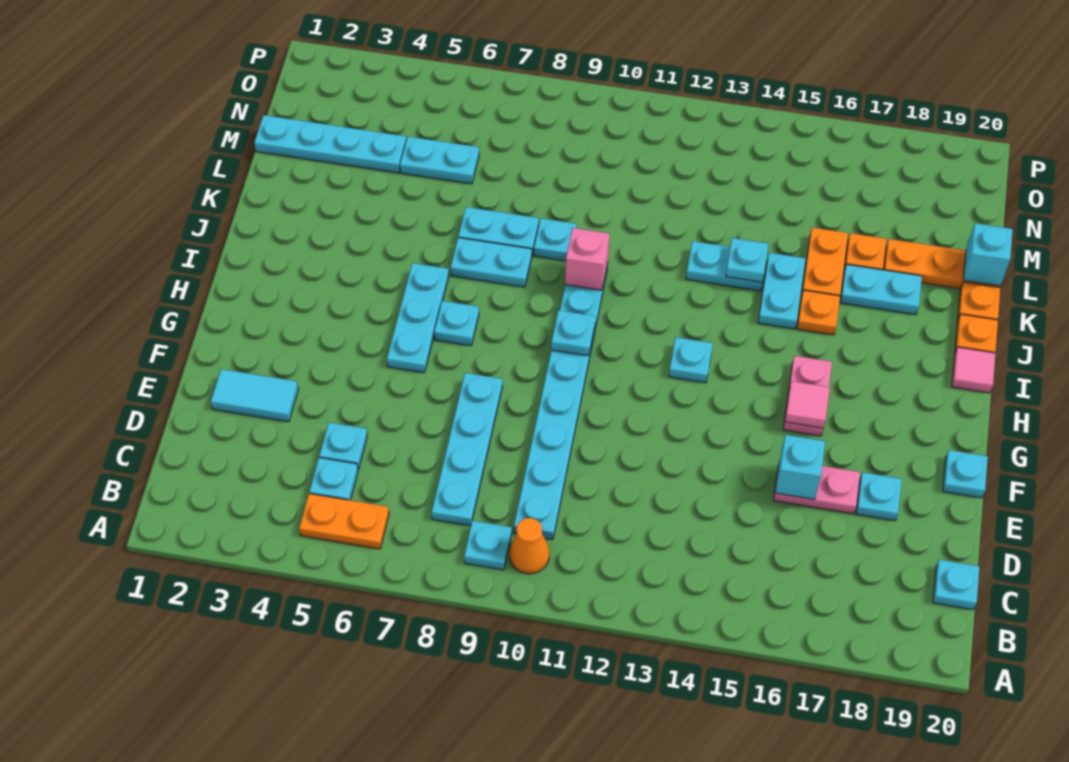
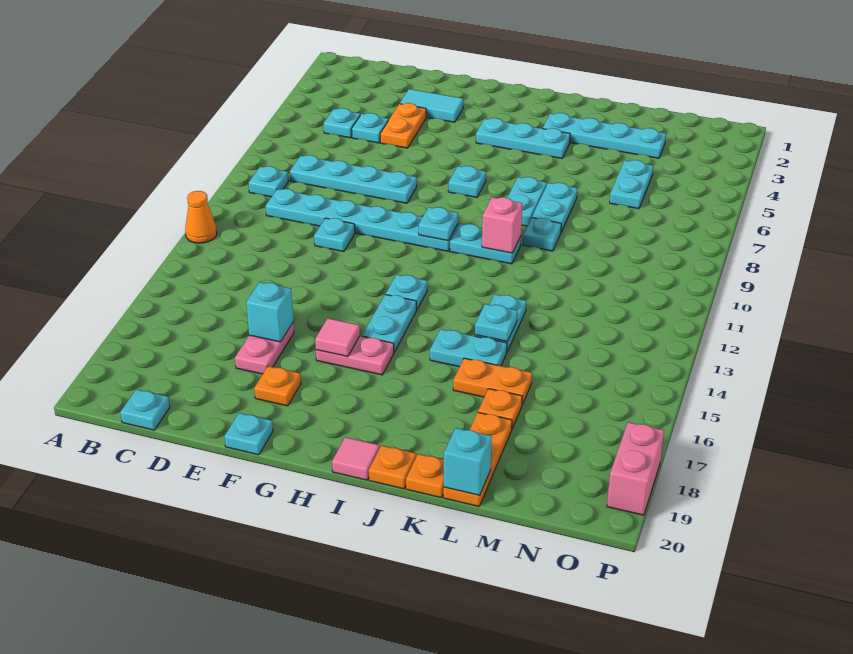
orange 1x2 plate [299,494,389,549] -> orange 1x2 plate moved to [380,103,426,148]
orange 1x1 cone [510,518,549,574] -> orange 1x1 cone moved to [185,191,217,243]
cyan 1x2 tile [211,369,298,422] -> cyan 1x2 tile turned to [400,89,463,122]
cyan 1x1 plate [856,472,902,521] -> cyan 1x1 plate moved to [314,218,355,252]
cyan 1x3 plate [387,263,449,373] -> cyan 1x3 plate moved to [476,118,570,158]
orange 1x1 plate [797,290,840,335] -> orange 1x1 plate moved to [254,366,301,406]
cyan 1x2 plate [840,264,922,315] -> cyan 1x2 plate moved to [362,294,416,352]
cyan 1x4 plate [254,115,406,173] -> cyan 1x4 plate turned to [543,113,666,158]
none -> pink 1x2 brick [607,422,664,515]

